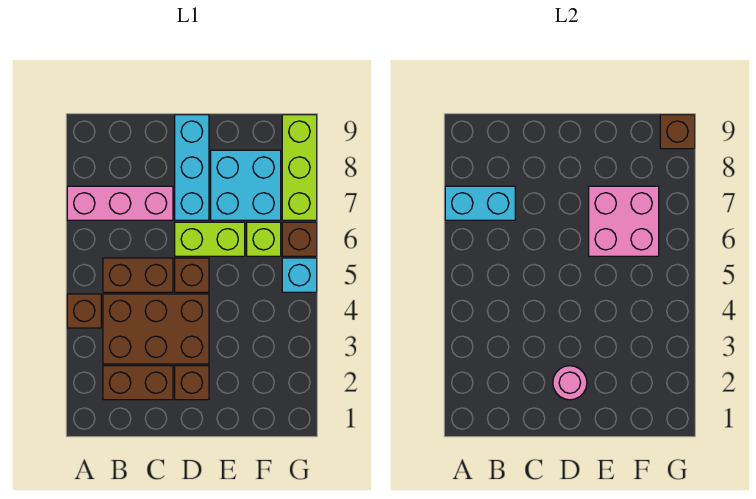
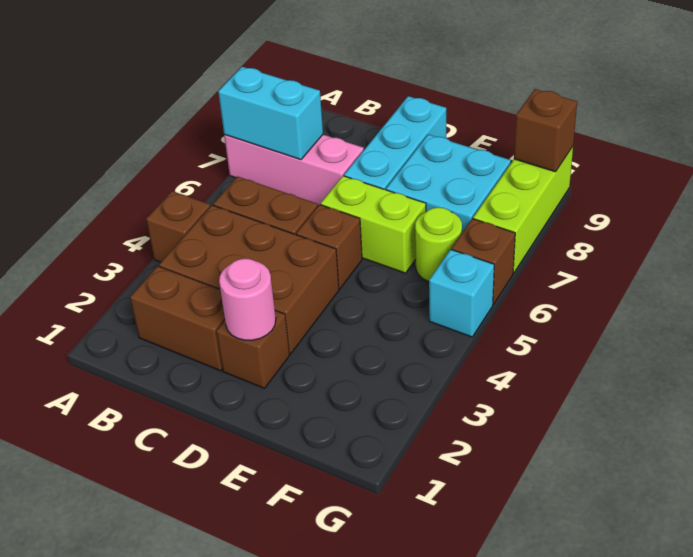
pink 2x2 brick [589,186,659,256] -> none
lime 1x1 brick [247,222,281,256] -> lime 1x1 round brick [415,207,462,281]

